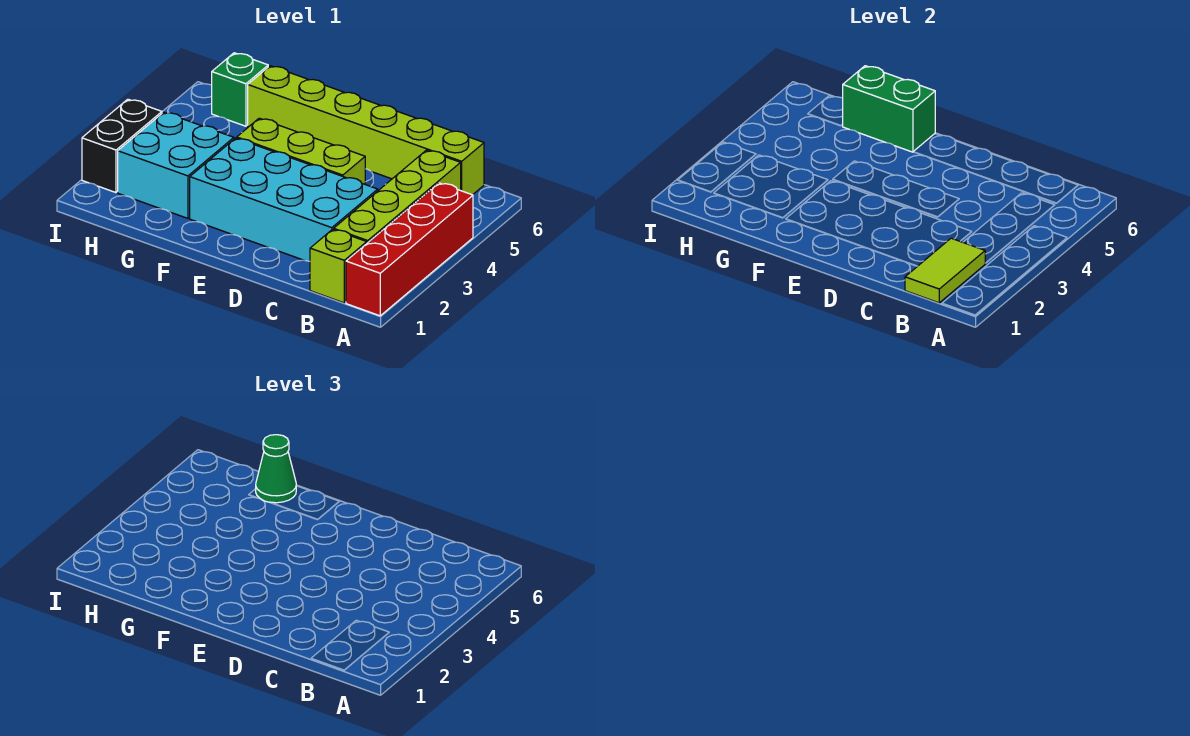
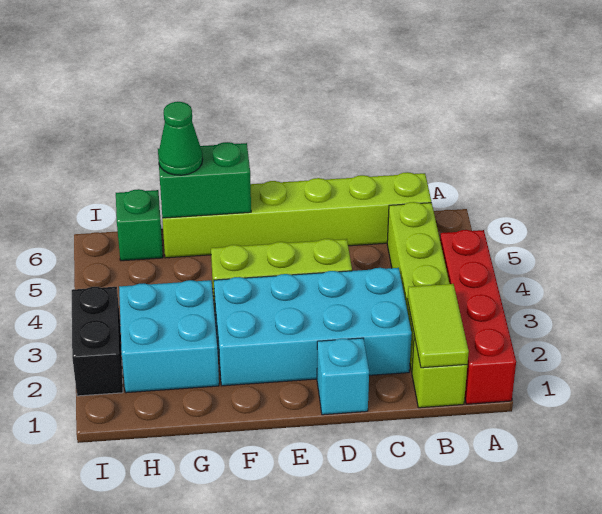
none -> cyan 1x1 brick [317,338,369,415]

